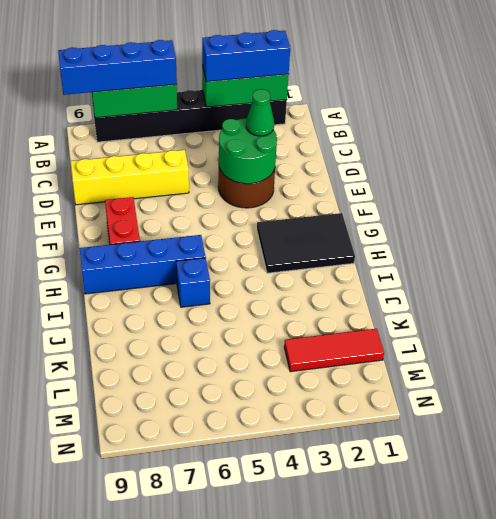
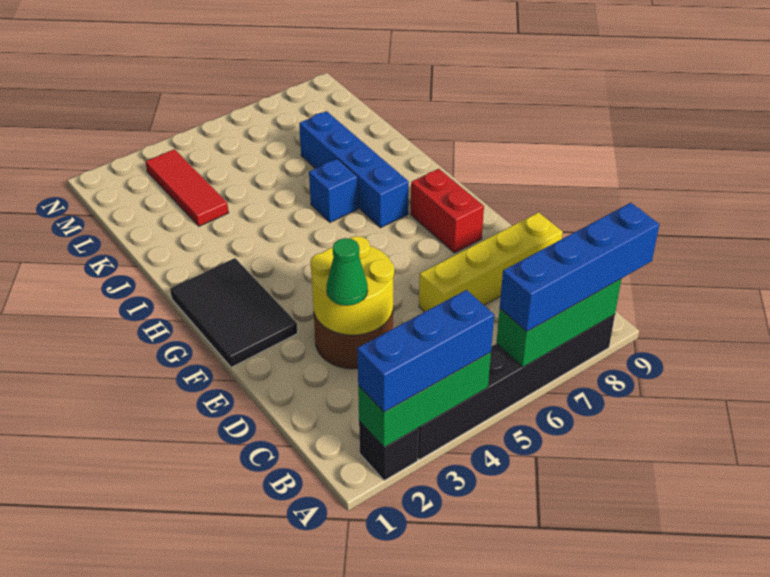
green 2x2 round brick [219,118,277,184] -> yellow 2x2 round brick [310,236,394,335]
black 2x3 tile [257,213,355,273] -> black 2x3 tile turned to [170,258,297,367]
blue 1x4 brick [79,235,206,294] -> blue 1x4 brick turned to [299,111,409,228]
red 1x3 tile [284,329,384,372] -> red 1x3 tile turned to [145,149,229,226]

